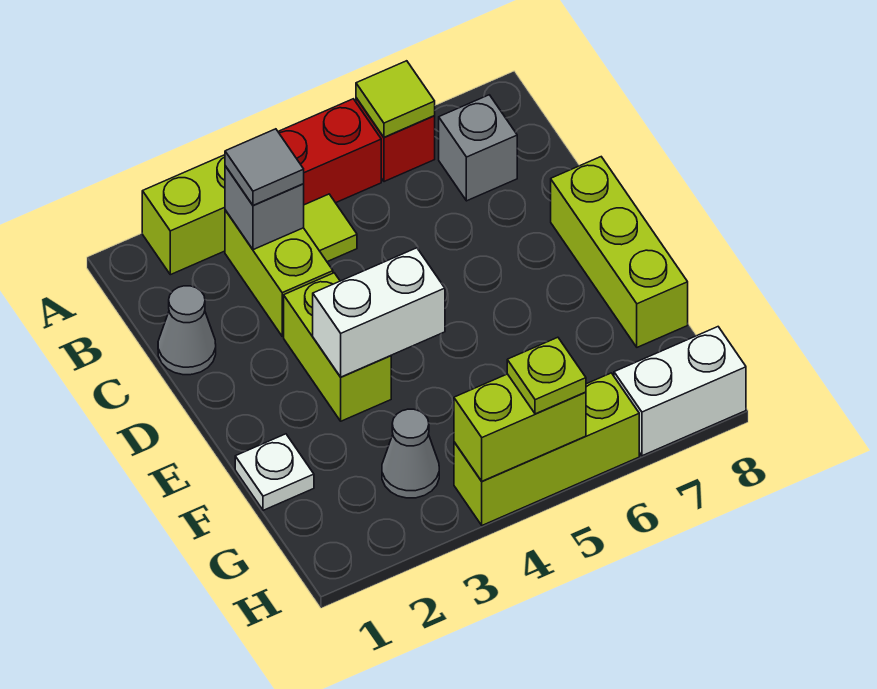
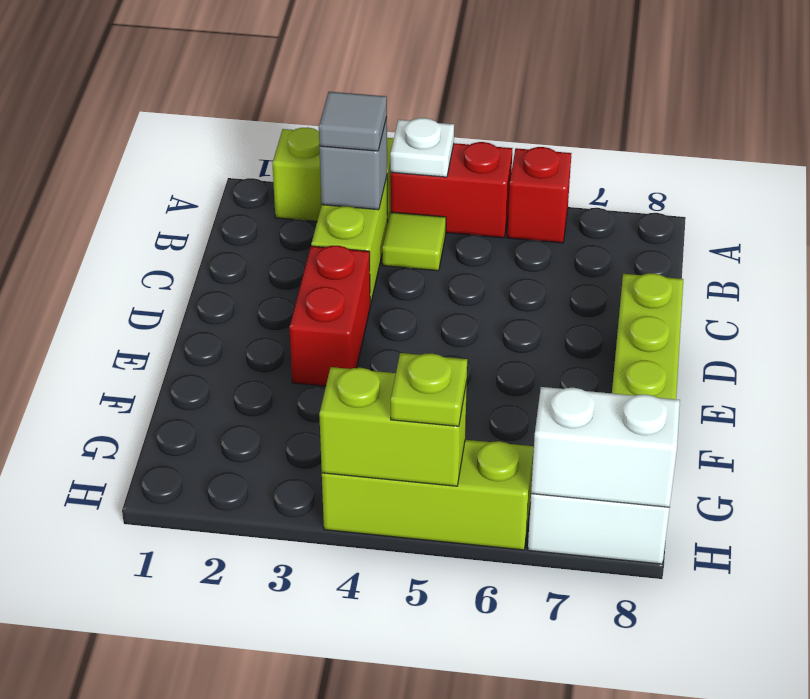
lime 1x1 tile [356,61,435,137] -> none
grey 1x1 brick [439,95,517,201] -> none
grey 1x1 cone [158,286,216,375] -> none
lime 1x2 brick [284,273,391,421] -> red 1x2 brick [289,246,370,386]
white 1x2 brick [313,248,445,377] -> white 1x2 brick moved to [531,387,680,507]
white 1x1 plate [235,434,314,510] -> white 1x1 plate moved to [390,118,454,177]
grey 1x1 cone [382,409,439,498] -> none

